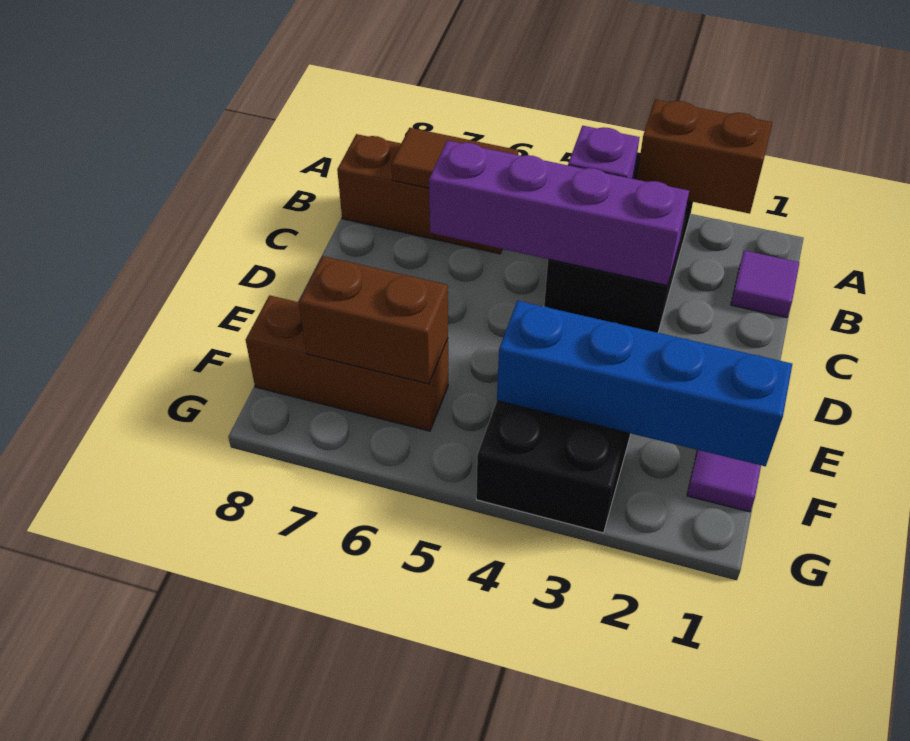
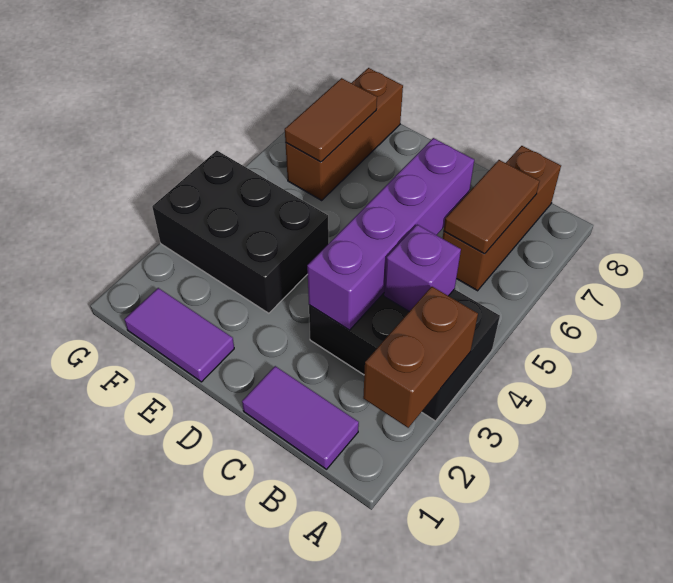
purple 1x1 tile [731,250,800,318] -> purple 1x2 tile [242,366,359,469]
blue 1x4 brick [497,301,792,466] -> none
brown 1x2 brick [299,256,448,384] -> brown 1x2 tile [285,78,377,162]

